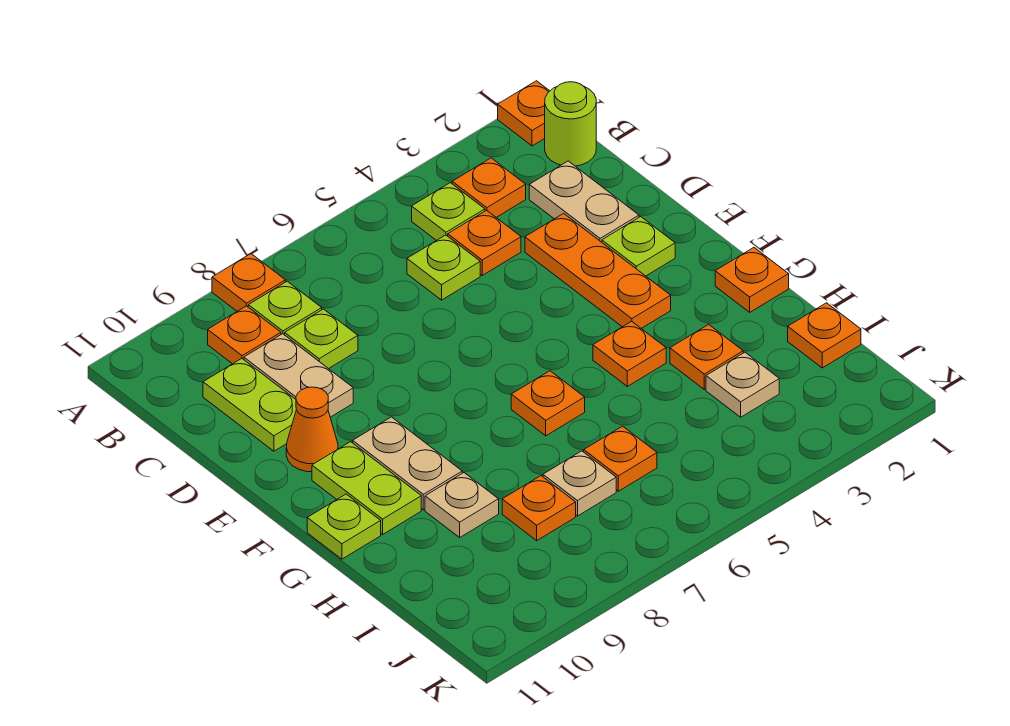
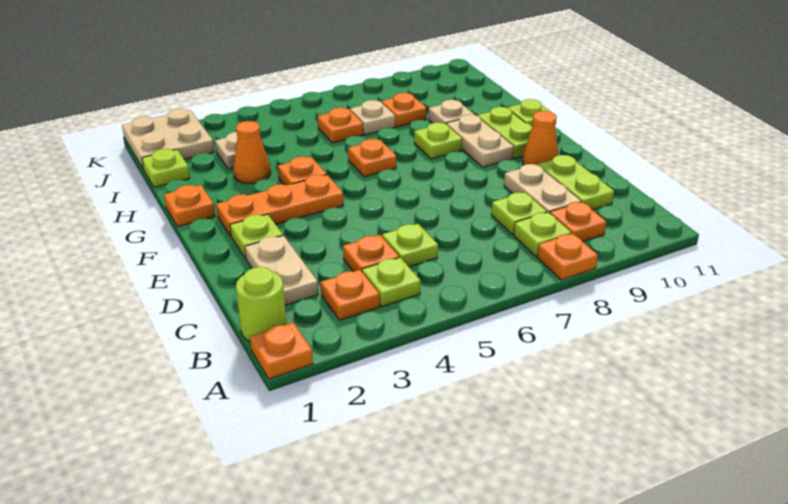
orange 1x3 plate [525,213,671,329] -> orange 1x3 plate turned to [216,175,344,236]
none -> lime 1x1 plate [414,122,462,159]
orange 1x1 plate [670,324,743,390] -> orange 1x1 cone [233,121,271,183]
orange 1x1 plate [788,303,861,368] -> lime 1x1 plate [142,149,190,187]
none -> tan 2x2 plate [122,109,214,169]

